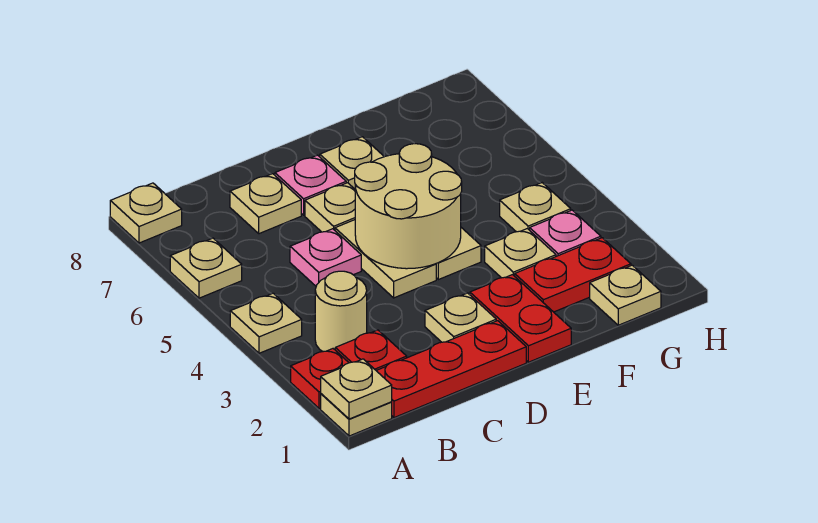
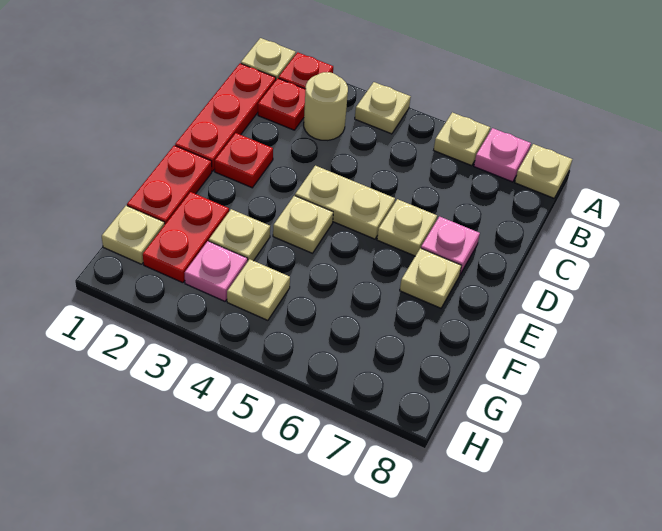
tan 1x1 plate [321,359,392,419] -> none
pink 1x1 plate [290,229,361,286] -> pink 1x1 plate moved to [474,128,531,182]
tan 1x1 plate [230,174,301,234] -> none
tan 1x1 plate [425,293,496,342] -> red 1x1 plate [215,133,273,188]
tan 2x2 round brick [355,144,462,269] -> none
red 1x2 plate [470,275,571,362] -> red 1x2 plate turned to [127,145,212,224]

